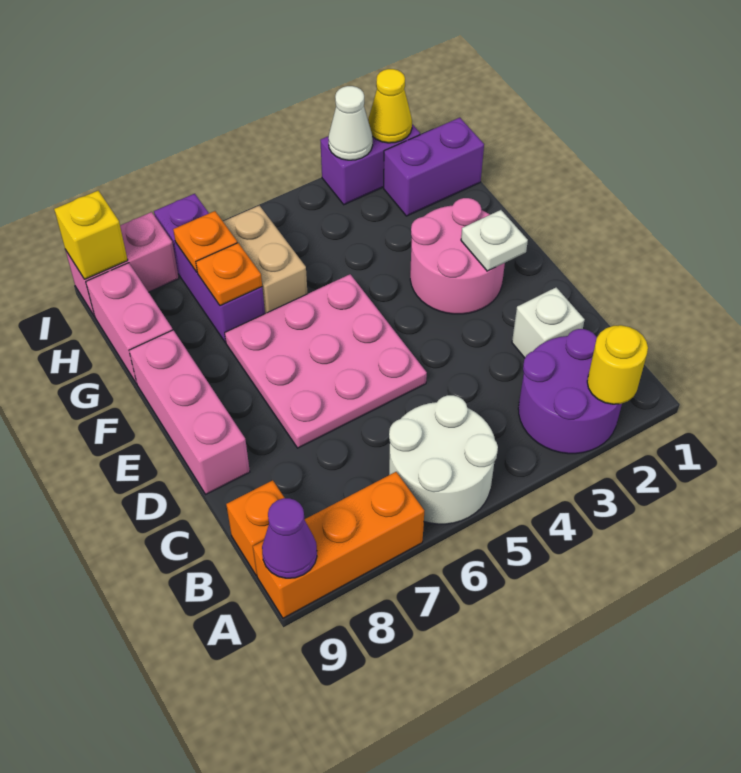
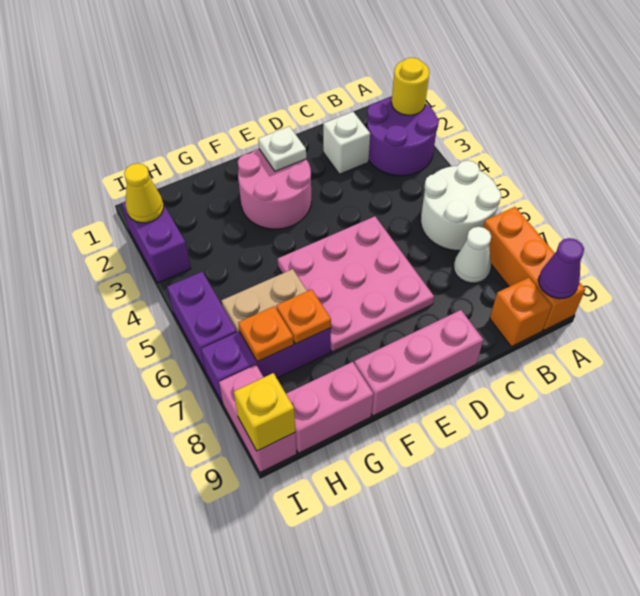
purple 1x2 brick [384,118,484,216] -> purple 1x2 brick moved to [167,272,237,371]
white 1x1 cone [328,86,373,160] -> white 1x1 cone moved to [454,227,491,283]

